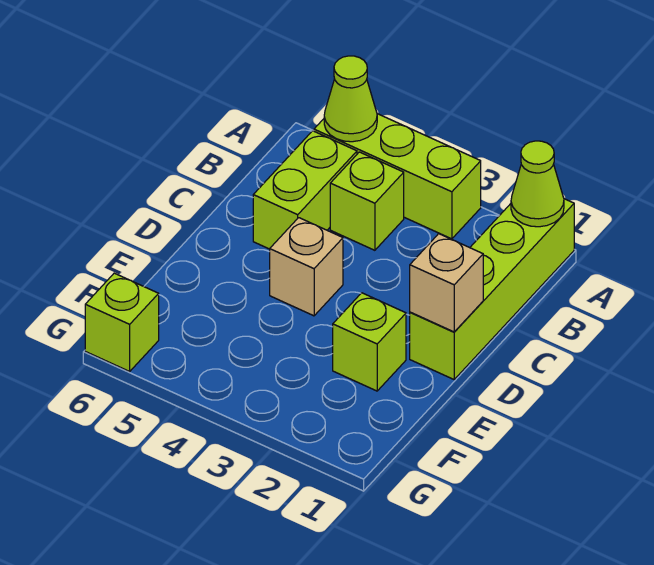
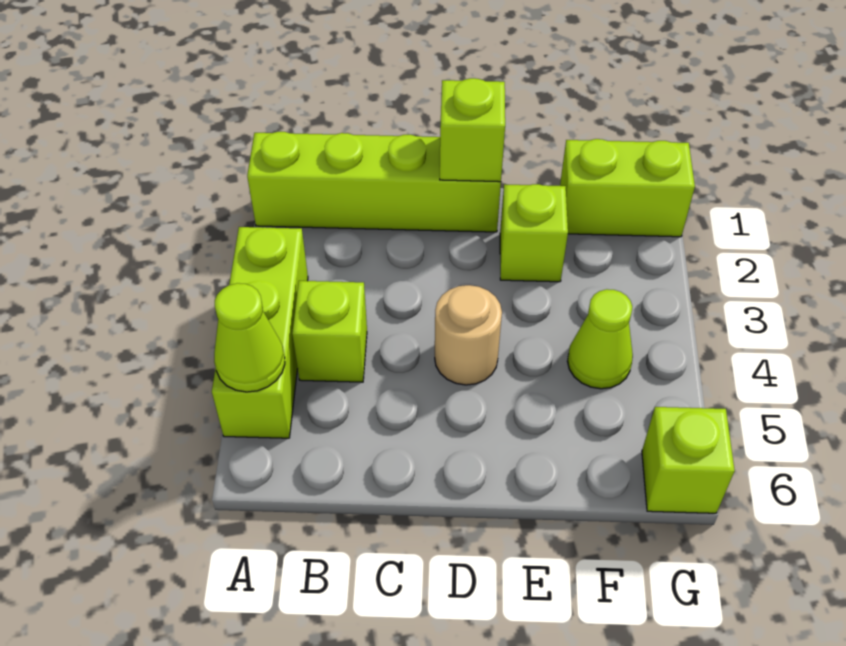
lime 1x1 cone [511,141,564,227] -> lime 1x1 cone moved to [567,289,633,389]
lime 1x2 brick [253,131,357,249] -> lime 1x2 brick moved to [560,139,695,237]
tan 1x1 brick [410,234,483,332] -> lime 1x1 brick [440,78,505,182]
tan 1x1 brick [270,218,343,316] -> tan 1x1 round brick [435,285,502,385]

